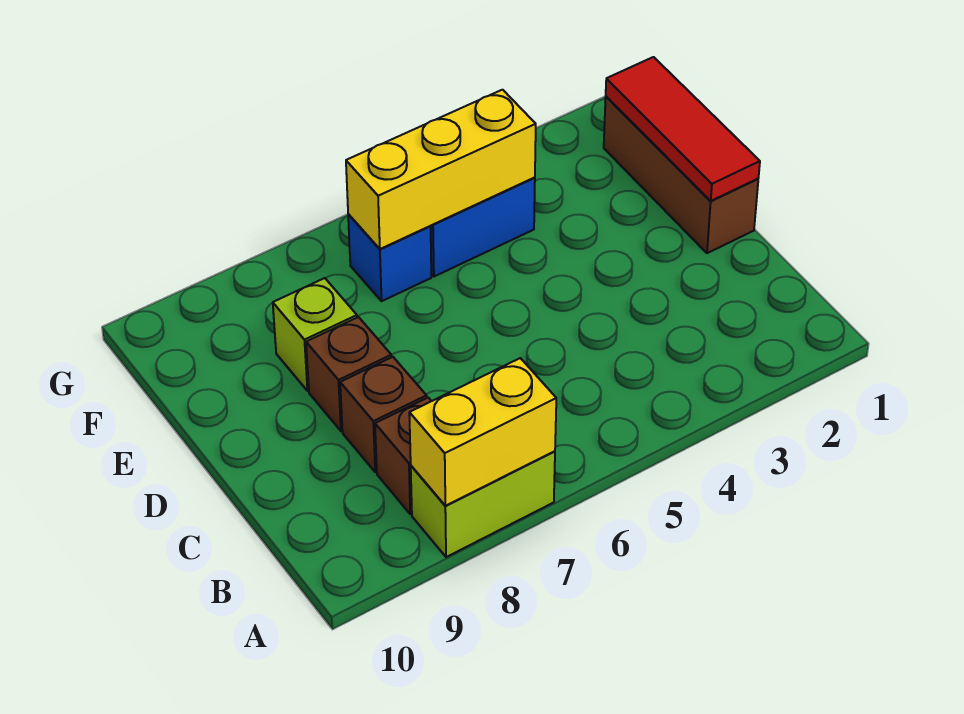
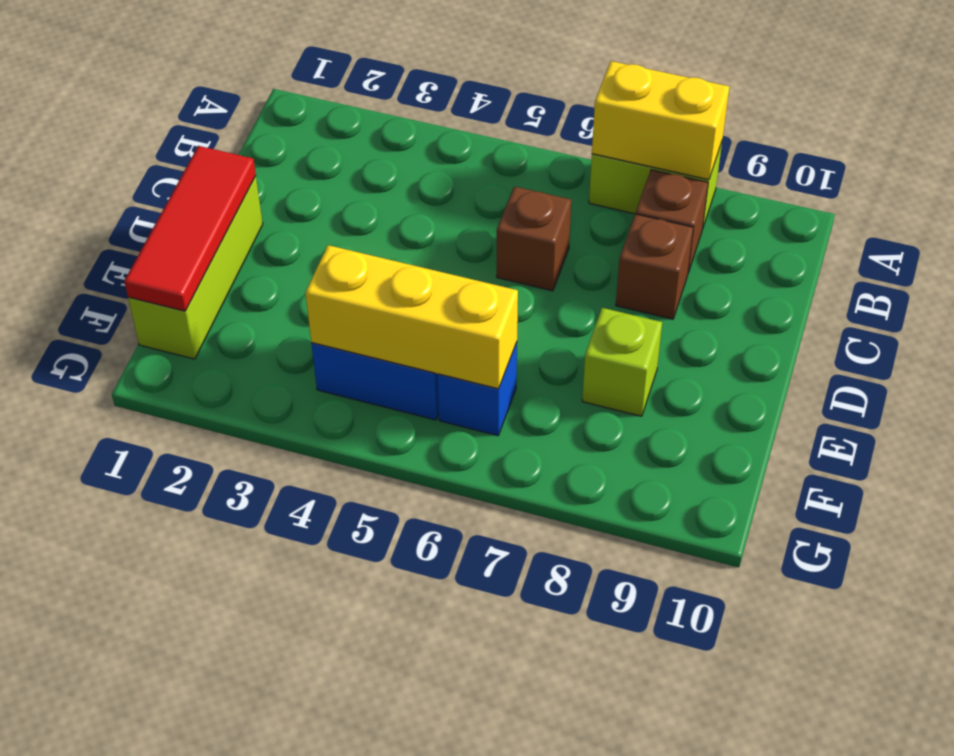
brown 1x3 brick [604,97,758,253] -> lime 1x3 brick [128,176,263,359]
brown 1x1 brick [306,317,391,431] -> brown 1x1 brick moved to [497,187,571,291]

